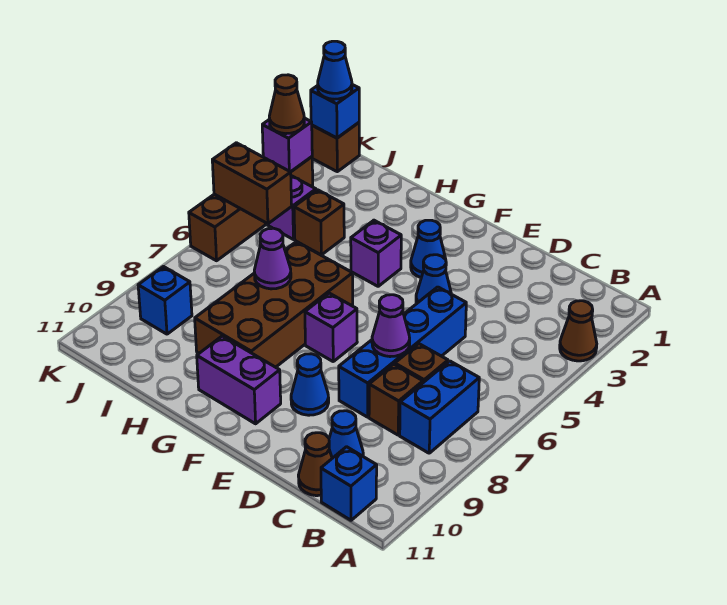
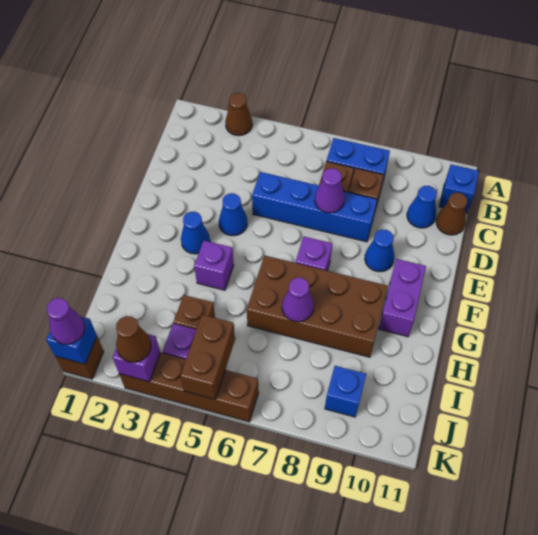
blue 1x1 cone [318,41,352,99] -> purple 1x1 cone [47,298,85,345]

